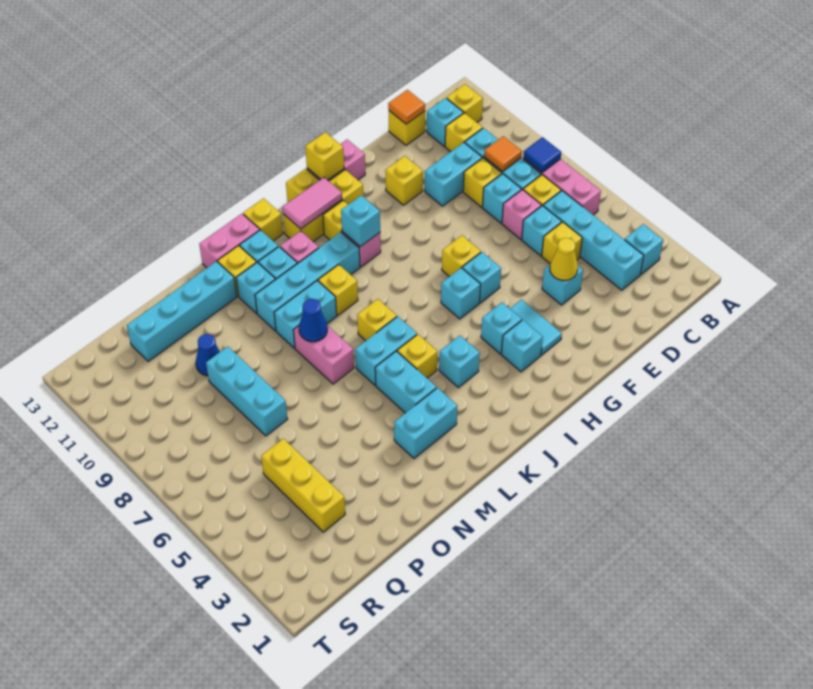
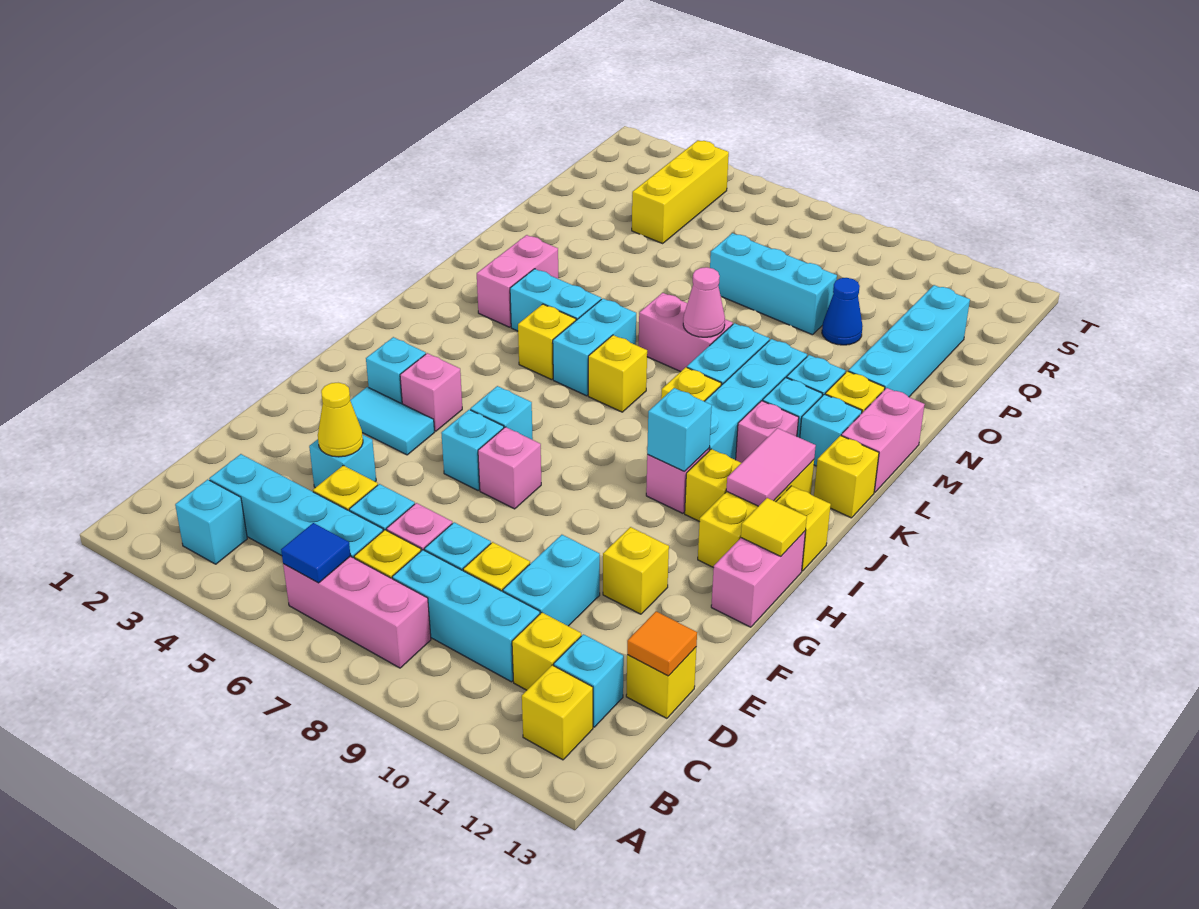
blue 1x1 tile [523,137,561,172] -> blue 1x1 tile moved to [281,523,351,583]
orange 1x1 tile [484,136,522,172] -> none
yellow 1x1 brick [442,235,481,277] -> pink 1x1 brick [478,427,541,509]
cyan 1x1 brick [481,302,522,354] -> pink 1x1 brick [400,353,462,431]
yellow 1x1 brick [305,132,344,180] -> yellow 1x1 tile [741,498,807,556]
cyan 1x1 brick [439,336,480,388] -> none
cyan 1x2 brick [394,388,457,459] -> pink 1x2 brick [477,235,558,327]
blue 1x1 cone [299,299,327,342] -> pink 1x1 cone [683,267,725,337]
yellow 1x3 brick [261,439,345,532] -> yellow 1x3 brick turned to [632,140,729,243]

